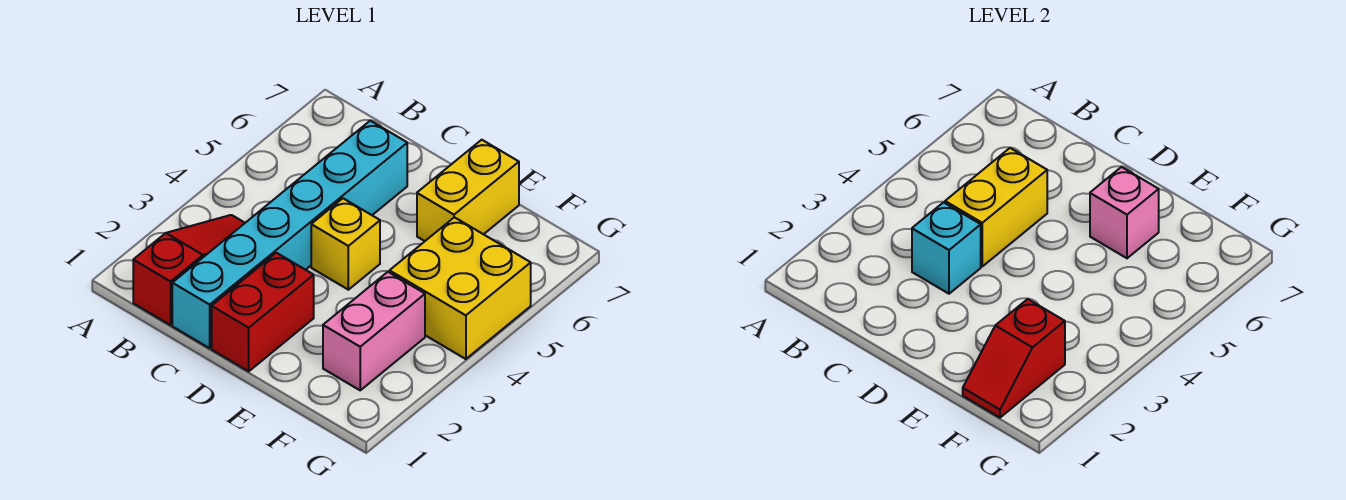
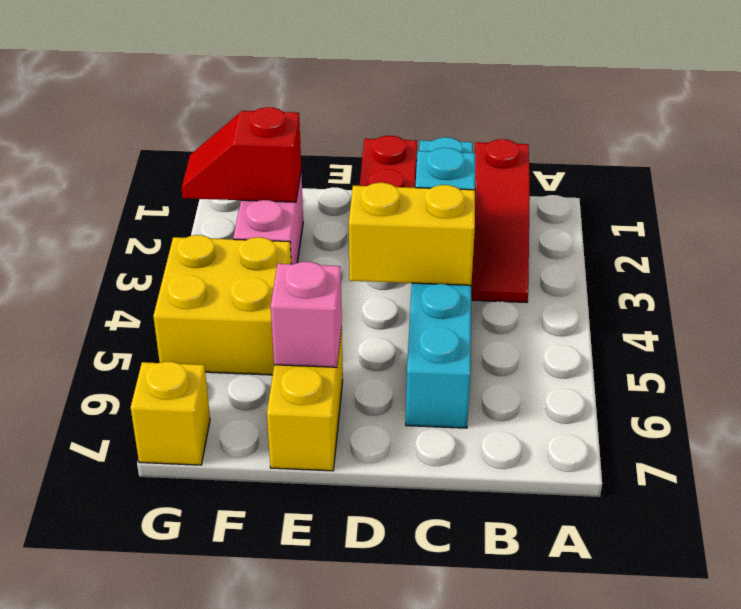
yellow 1x2 brick [945,148,1047,266] -> yellow 1x2 brick turned to [349,183,475,285]
yellow 1x1 brick [311,198,380,290] -> yellow 1x1 brick moved to [131,362,210,465]
red 1x2 slope [963,299,1065,418] -> red 1x2 slope turned to [182,107,301,202]

